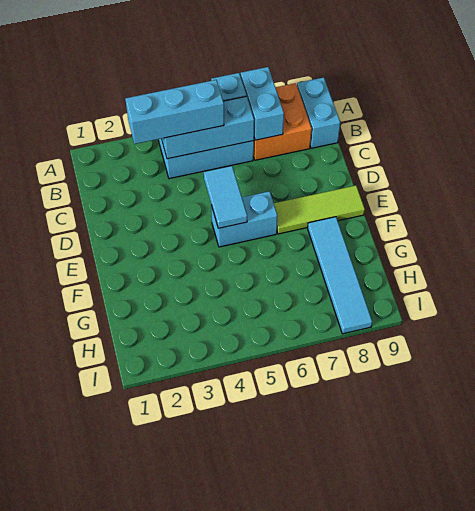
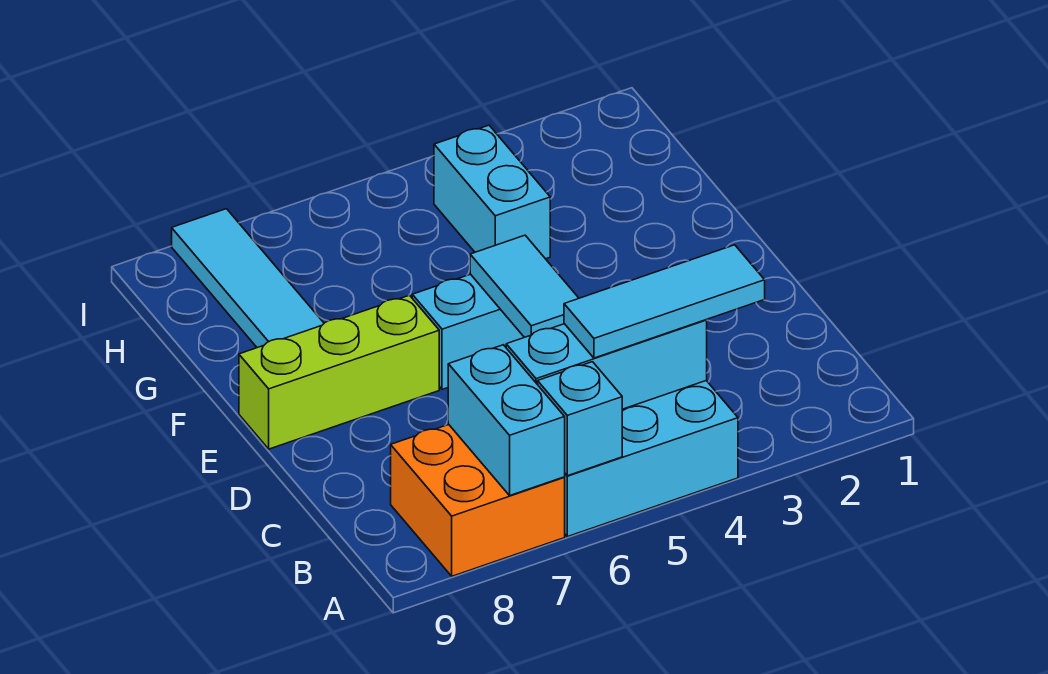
cyan 1x2 brick [297,77,340,148] -> cyan 1x2 brick moved to [434,125,550,259]
cyan 1x3 brick [125,80,224,144] -> cyan 1x3 tile [564,245,765,358]
lime 1x3 tile [274,186,365,234] -> lime 1x3 brick [239,295,439,449]

